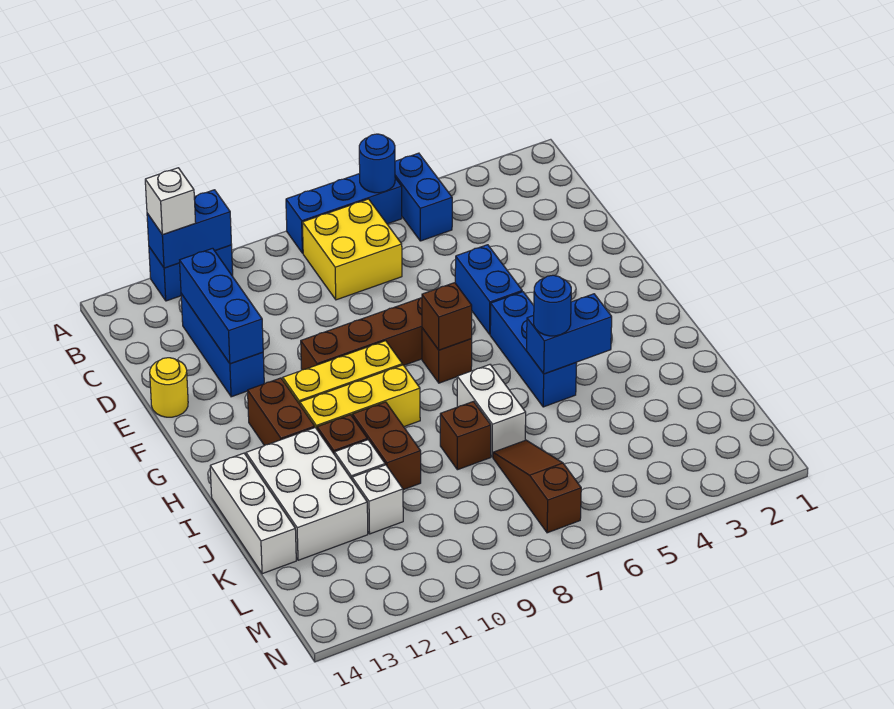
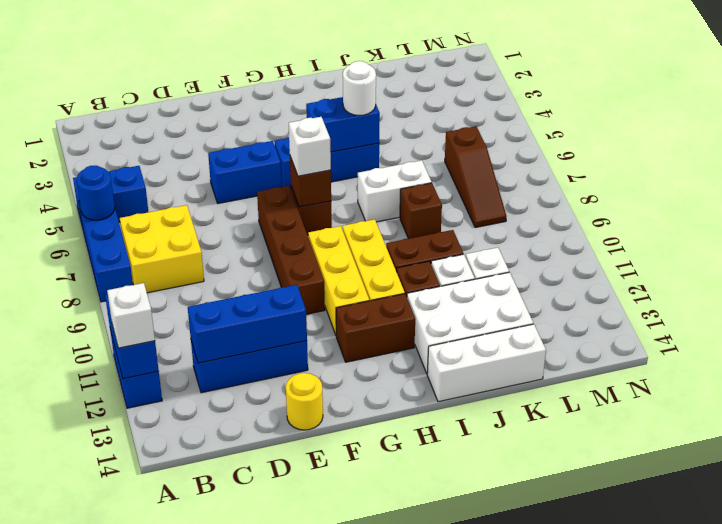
none -> white 1x1 brick [289,117,331,176]
blue 1x2 brick [526,294,612,374] -> blue 1x2 brick turned to [306,97,380,152]
blue 1x1 round brick [534,275,571,336] -> white 1x1 round brick [343,61,376,116]
brown 1x3 slope [493,440,581,533] -> brown 1x3 slope turned to [445,126,507,228]

